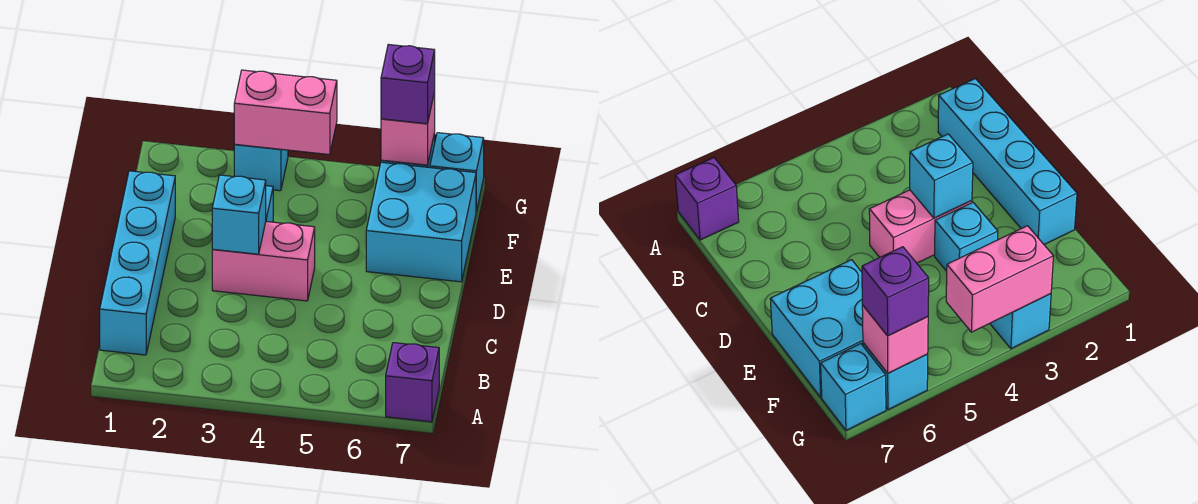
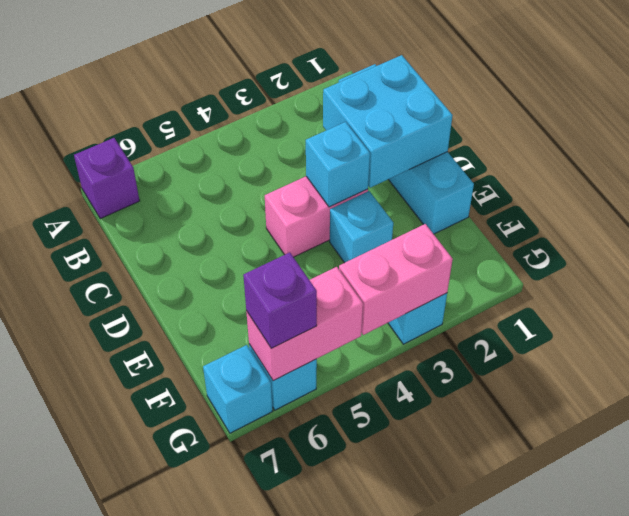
cyan 2x2 brick [366,162,476,282] -> cyan 2x2 brick moved to [323,55,453,188]
pink 1x1 brick [381,92,435,165] -> pink 1x2 brick [246,267,363,381]

